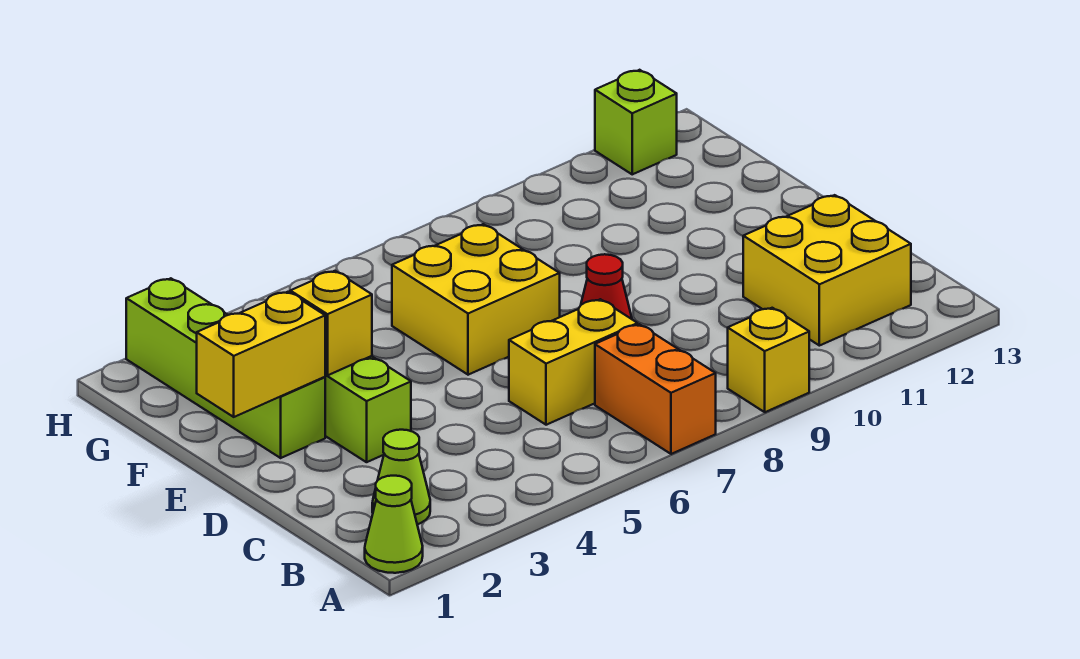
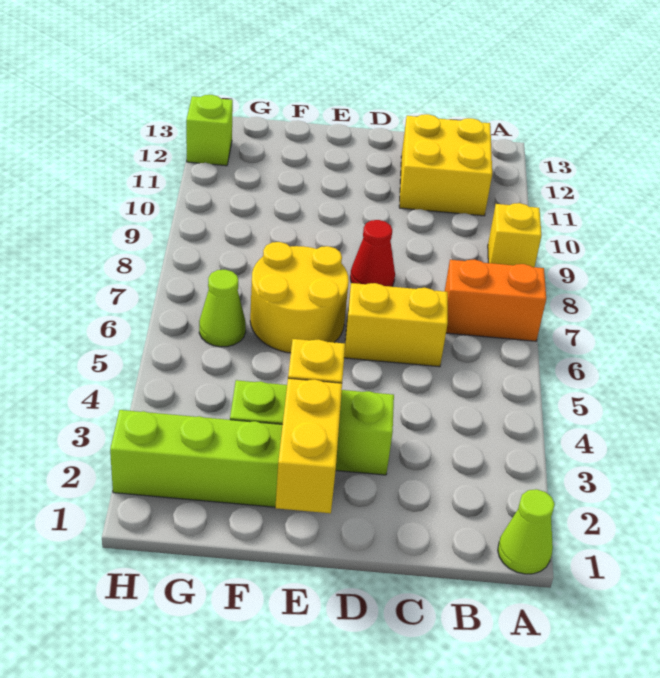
lime 1x1 cone [372,430,430,524] -> lime 1x1 cone moved to [199,270,246,347]
yellow 1x2 brick [509,299,638,425] -> yellow 1x2 brick turned to [344,283,448,367]
yellow 2x2 brick [392,224,560,375] -> yellow 2x2 round brick [250,242,349,353]

